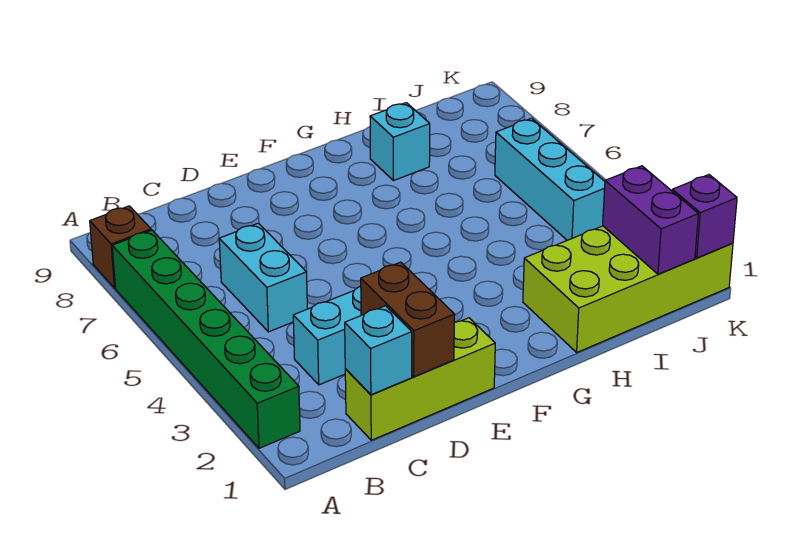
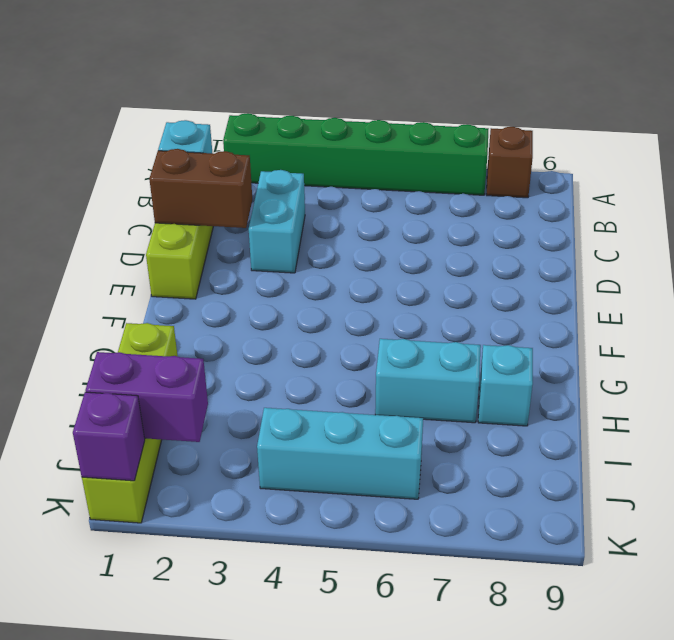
cyan 1x2 brick [219,223,307,332] -> cyan 1x2 brick moved to [375,339,481,423]
lime 2x4 brick [523,226,733,352] -> lime 1x4 brick [82,323,177,523]

